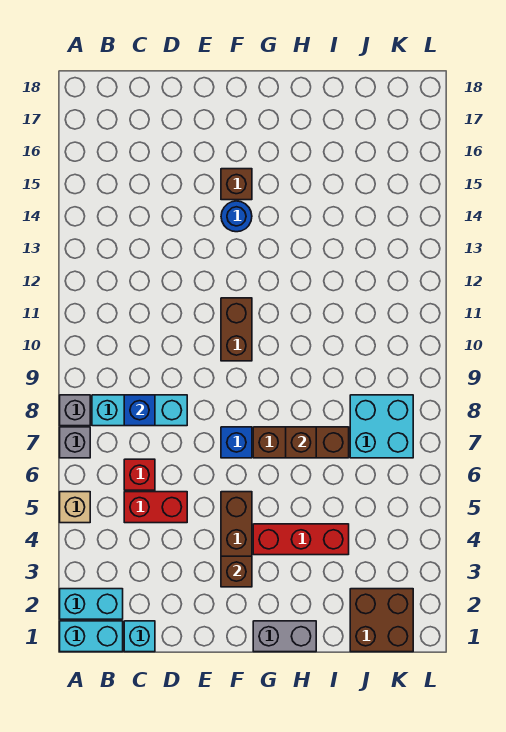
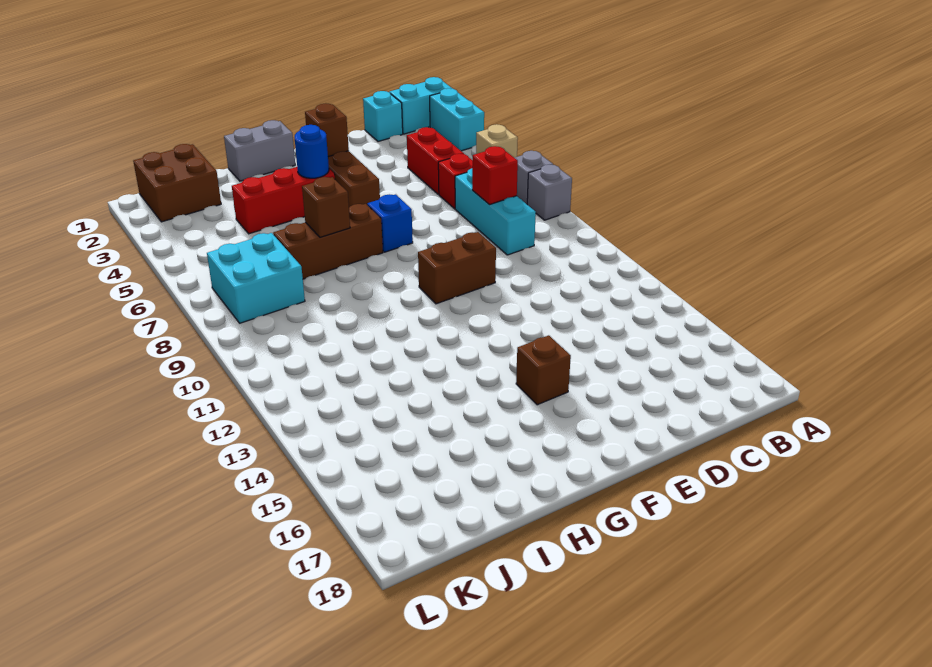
cyan 1x2 brick [60,589,123,619] -> cyan 1x2 brick turned to [430,88,484,151]
cyan 1x3 brick [92,395,187,426] -> cyan 1x3 brick turned to [455,168,536,255]
red 1x2 brick [124,492,187,523] -> red 1x2 brick turned to [407,127,464,194]
blue 1x1 brick [124,395,155,426] -> red 1x1 brick [472,146,518,205]
brown 1x2 brick [221,298,252,361] -> brown 1x2 brick turned to [418,232,496,304]
blue 1x1 round brick [221,201,252,232] -> blue 1x1 round brick moved to [295,125,329,178]

